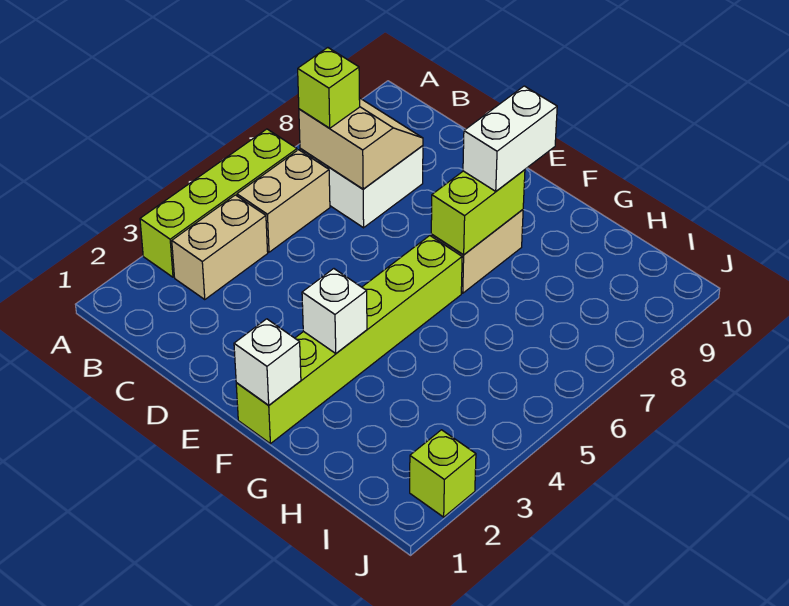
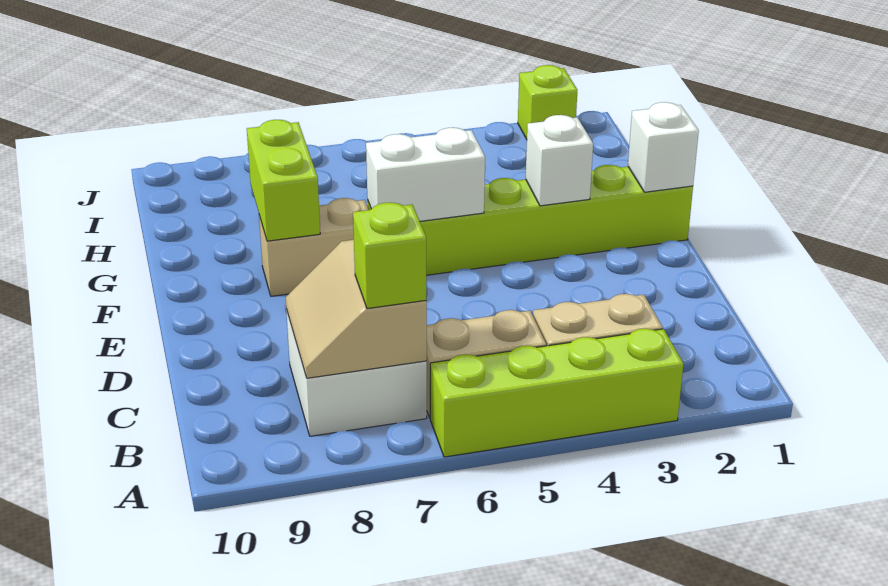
lime 1x2 brick [431,170,525,255] -> lime 1x2 brick turned to [247,120,320,241]
white 1x2 brick [463,86,557,191] -> white 1x2 brick moved to [366,128,485,221]

